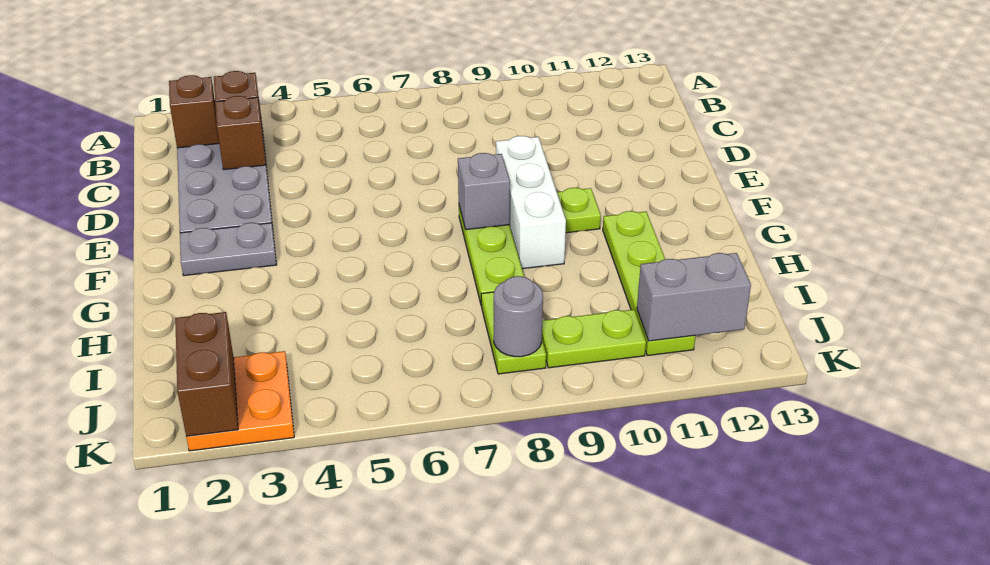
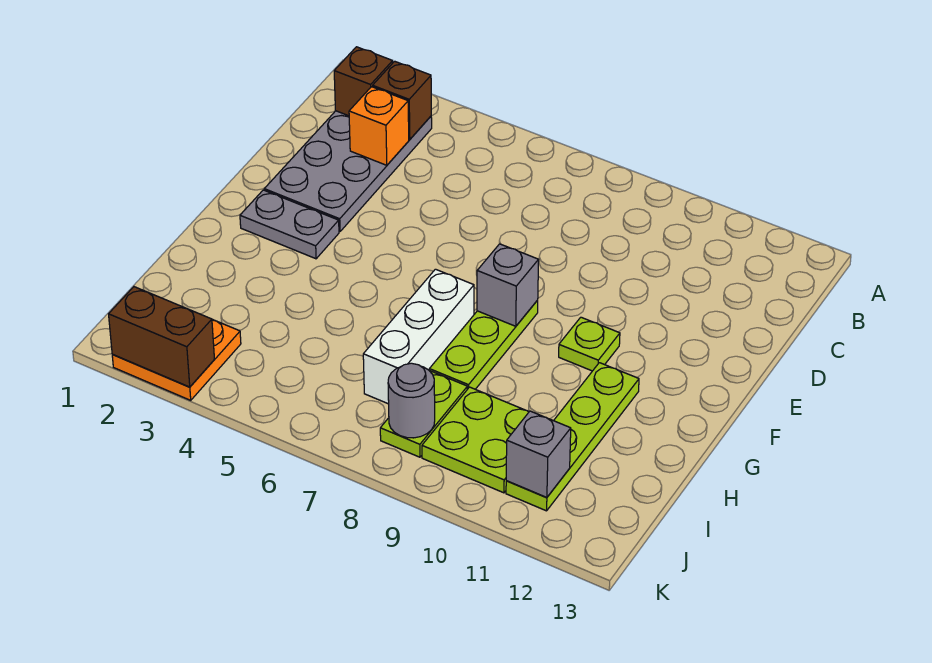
brown 1x1 brick [215,96,266,170] -> orange 1x1 brick [349,87,409,165]
white 1x3 brick [496,136,566,269] -> white 1x3 brick moved to [363,269,474,404]
brown 1x2 brick [175,312,238,437] -> brown 1x2 brick turned to [109,287,214,387]
lime 1x2 plate [542,310,646,368] -> lime 2x2 plate [422,387,529,493]
grey 1x2 brick [637,253,751,341] -> grey 1x1 brick [506,411,571,497]

